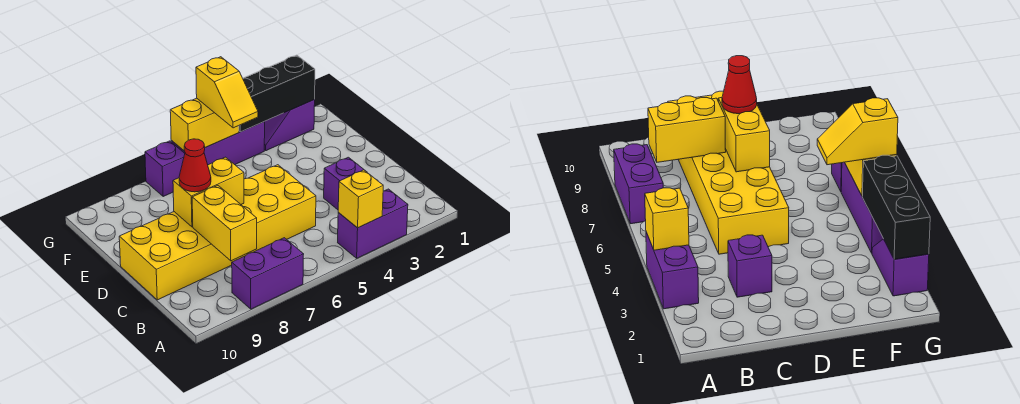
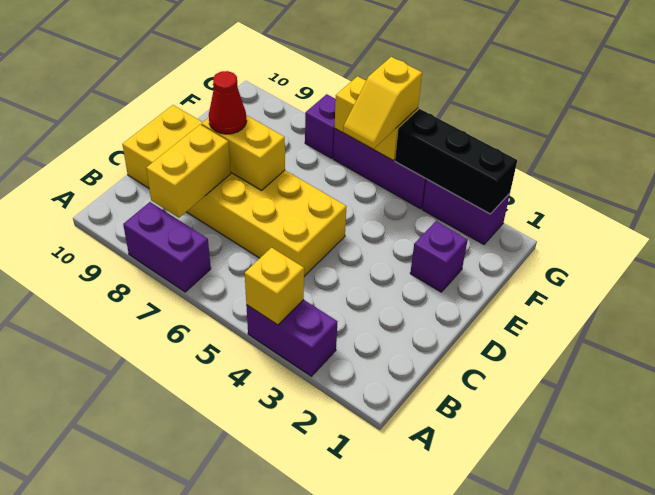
purple 1x1 brick [324,157,364,210] -> purple 1x1 brick moved to [410,221,468,292]
purple 1x2 slope [264,100,315,151] -> purple 1x2 brick [422,179,510,245]

